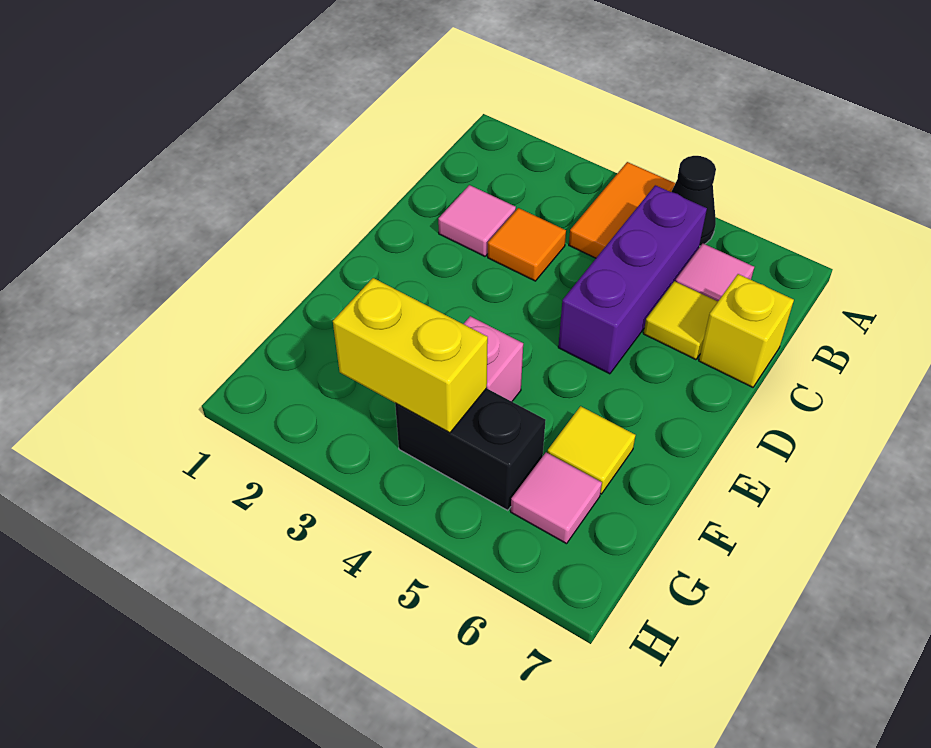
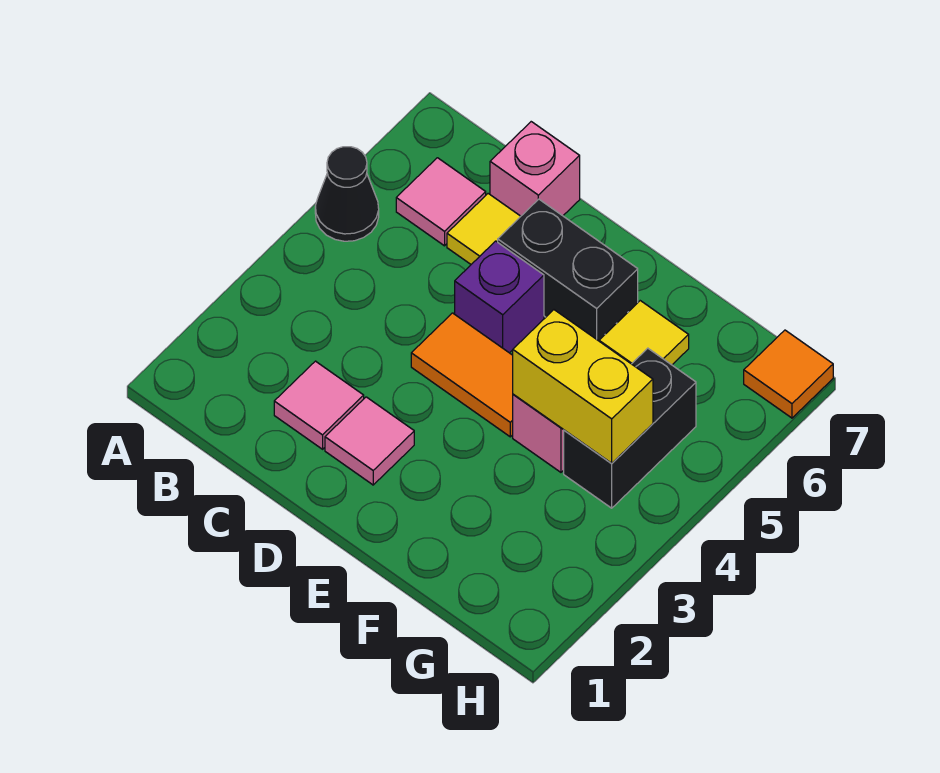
orange 1x2 tile [569,162,675,258] -> orange 1x2 tile moved to [411,313,513,437]
purple 1x3 brick [558,185,707,374] -> purple 1x1 brick [455,241,544,353]
orange 1x1 tile [488,208,566,281] -> orange 1x1 tile moved to [744,330,833,418]
yellow 1x1 brick [699,274,794,387] -> pink 1x1 brick [490,122,580,216]
none -> black 1x2 brick [498,199,638,341]
yellow 1x2 brick [333,278,488,433] -> yellow 1x2 brick turned to [513,310,653,463]
pink 1x1 tile [511,452,602,544] -> pink 1x1 tile moved to [325,397,414,485]

